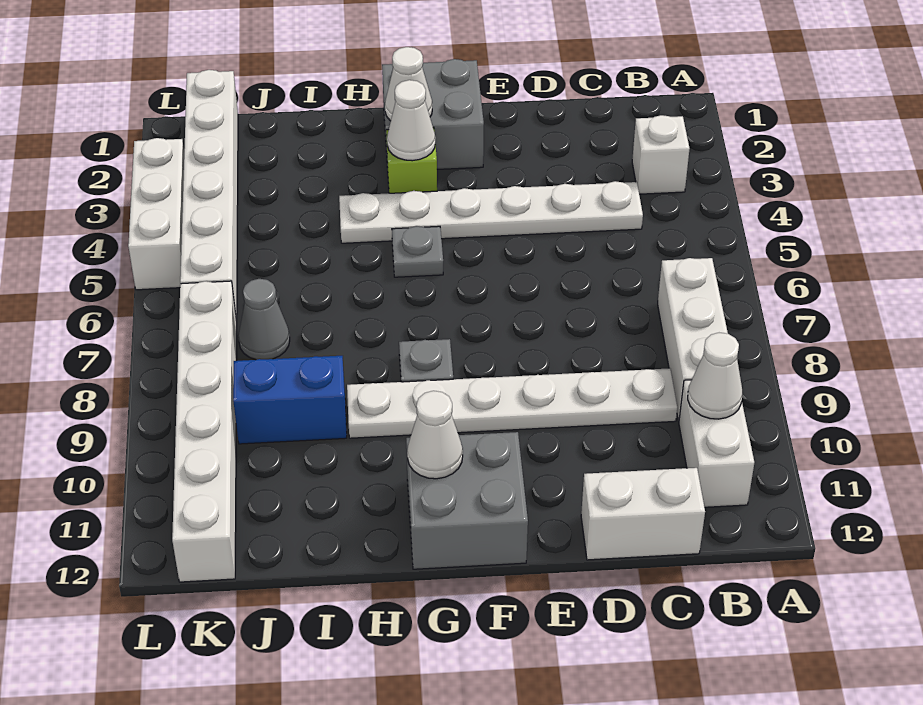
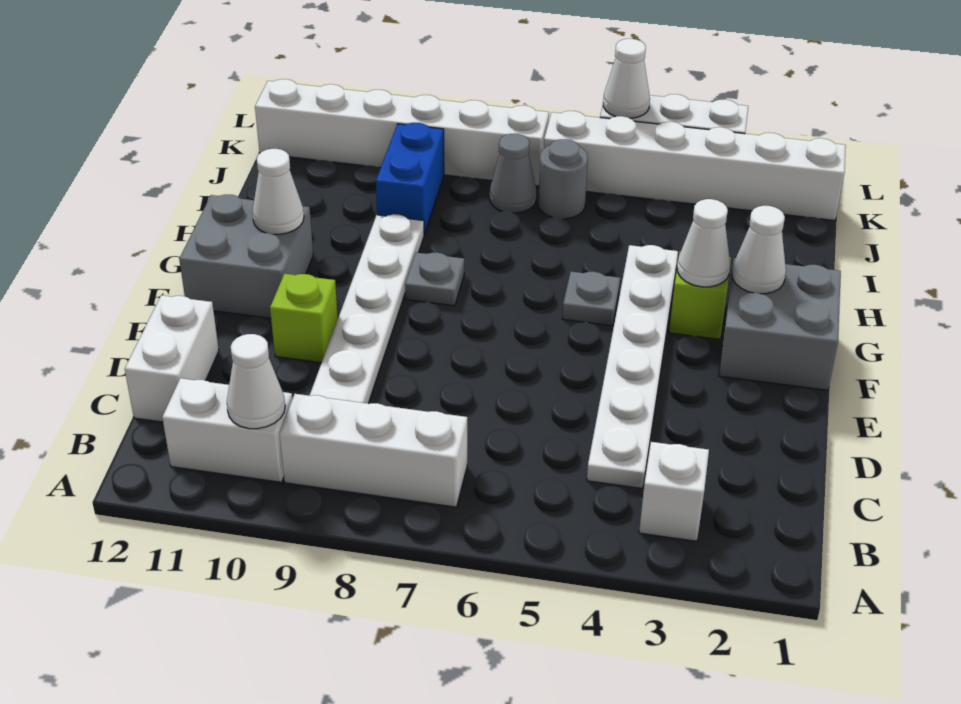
none -> lime 1x1 brick [270,274,338,363]
none -> grey 1x1 round brick [538,139,588,219]
none -> white 1x1 cone [603,39,650,118]

